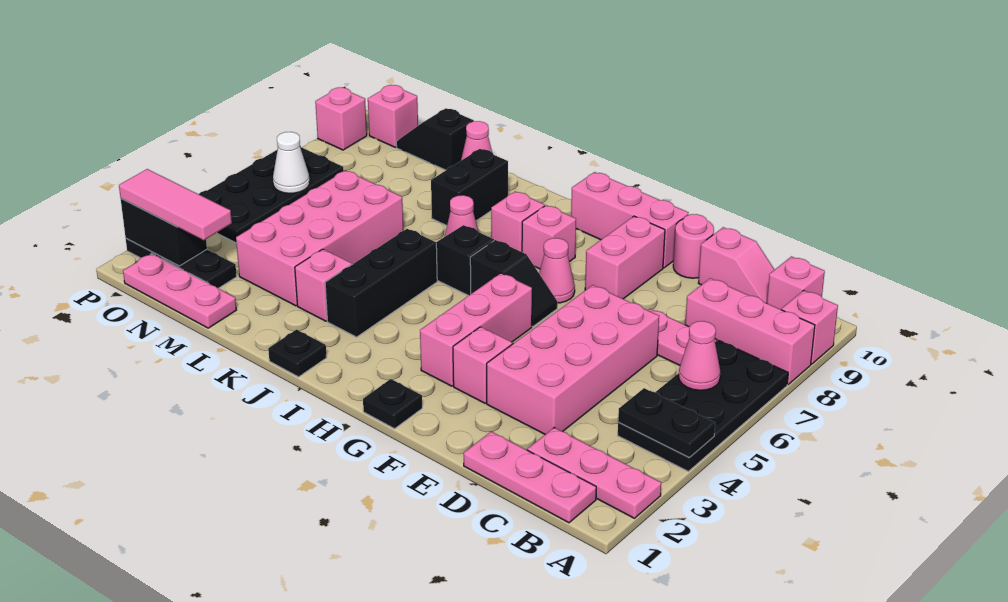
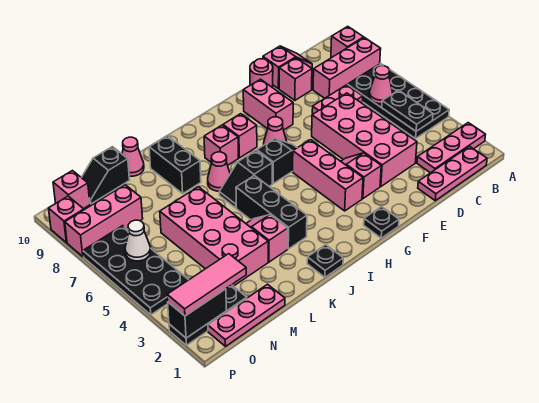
black 1x2 plate [618,388,715,458] -> black 1x2 plate turned to [382,90,433,131]
pink 1x1 brick [767,257,825,310] -> pink 1x1 brick moved to [279,58,312,100]
pink 1x3 brick [571,172,688,268] -> pink 1x3 brick moved to [65,185,143,257]

